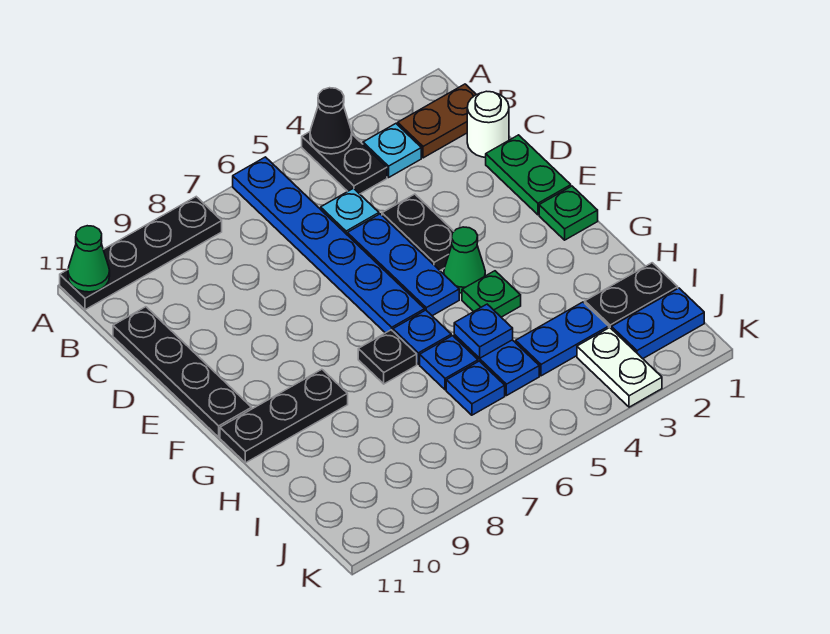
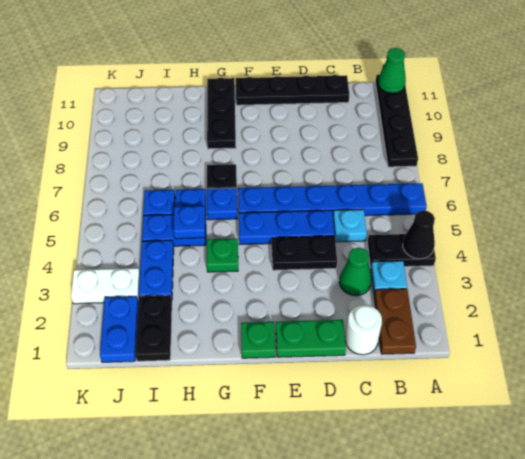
green 1x1 cone [444,227,485,293] -> green 1x1 cone moved to [339,248,371,296]

